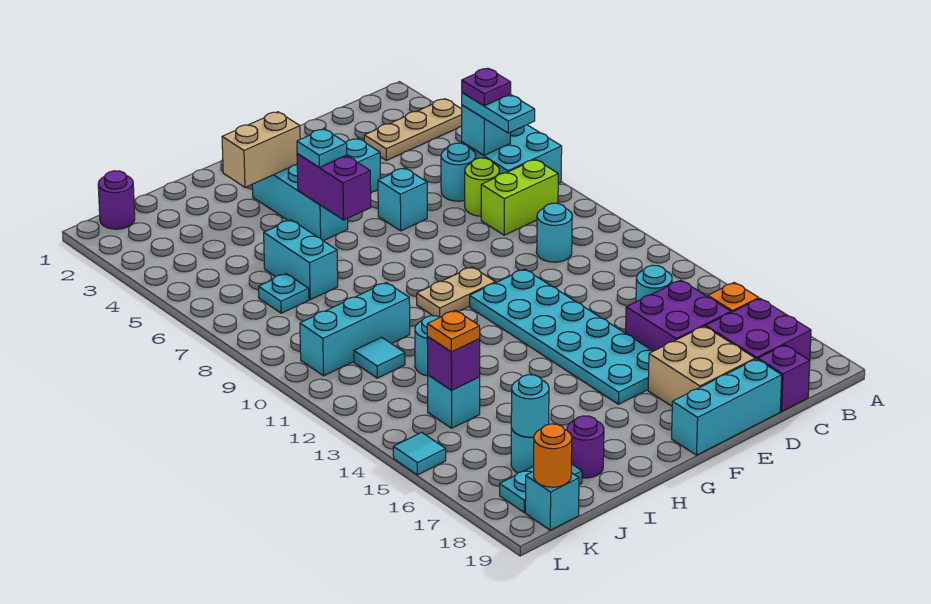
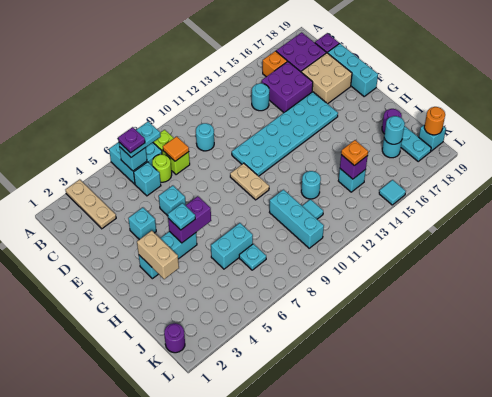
cyan 1x1 round brick [441,143,476,201] -> cyan 1x1 brick [134,162,161,196]
none -> orange 1x1 tile [163,136,189,161]

